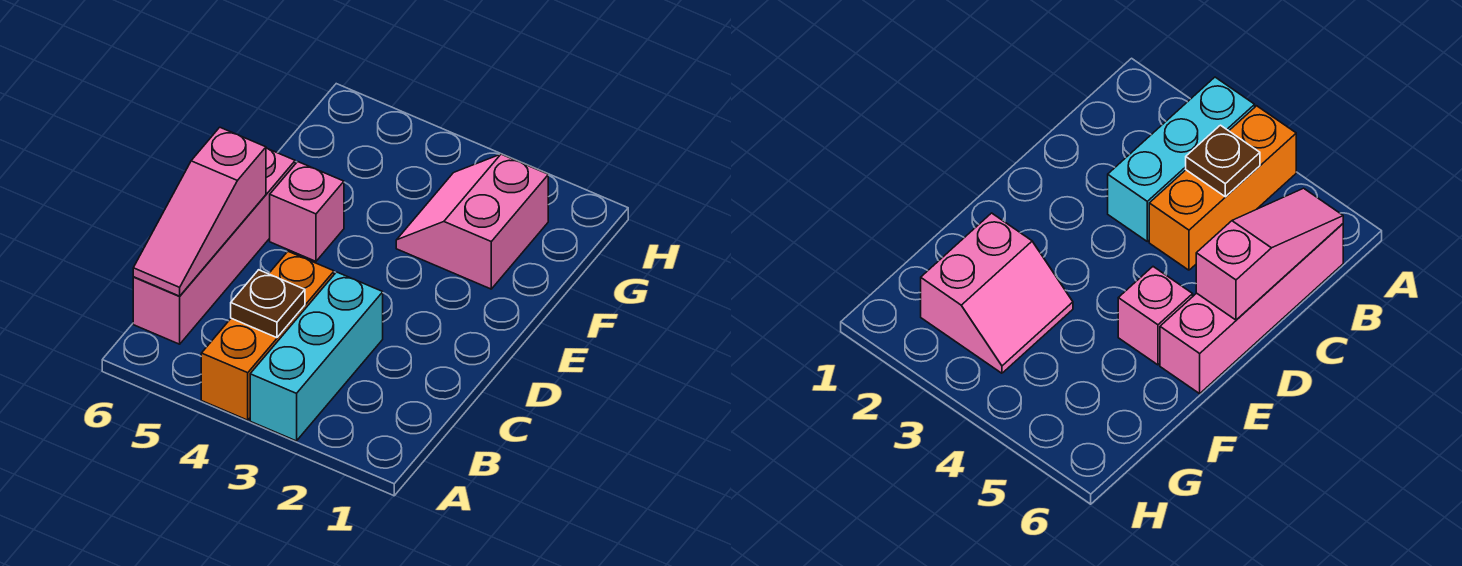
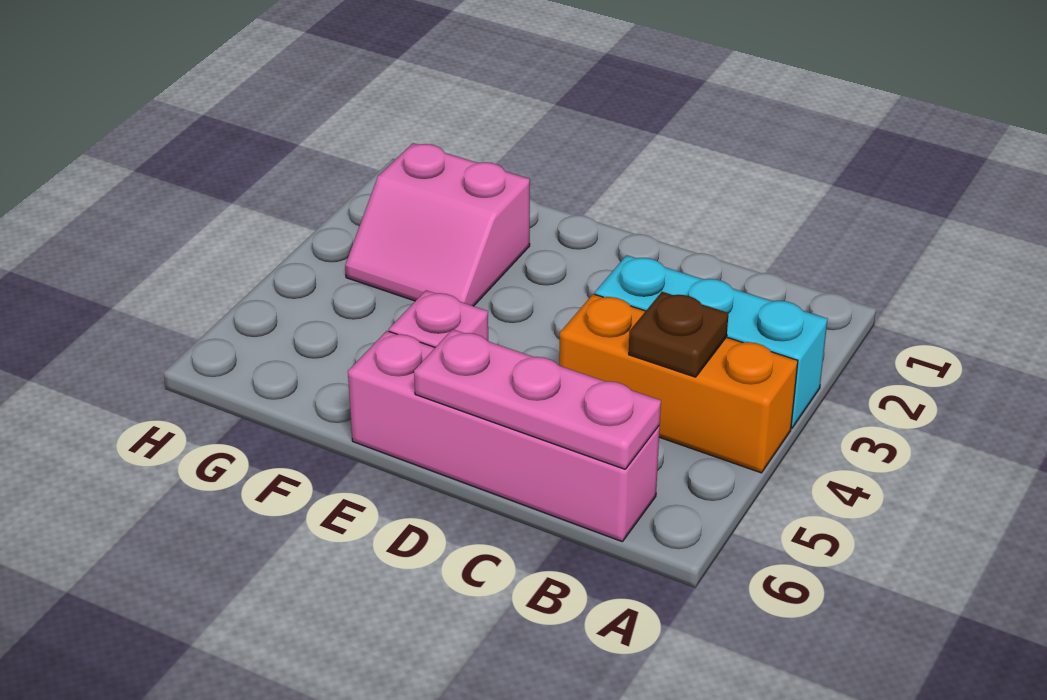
pink 1x3 slope [133,127,266,296] -> pink 1x3 plate [414,329,661,469]

